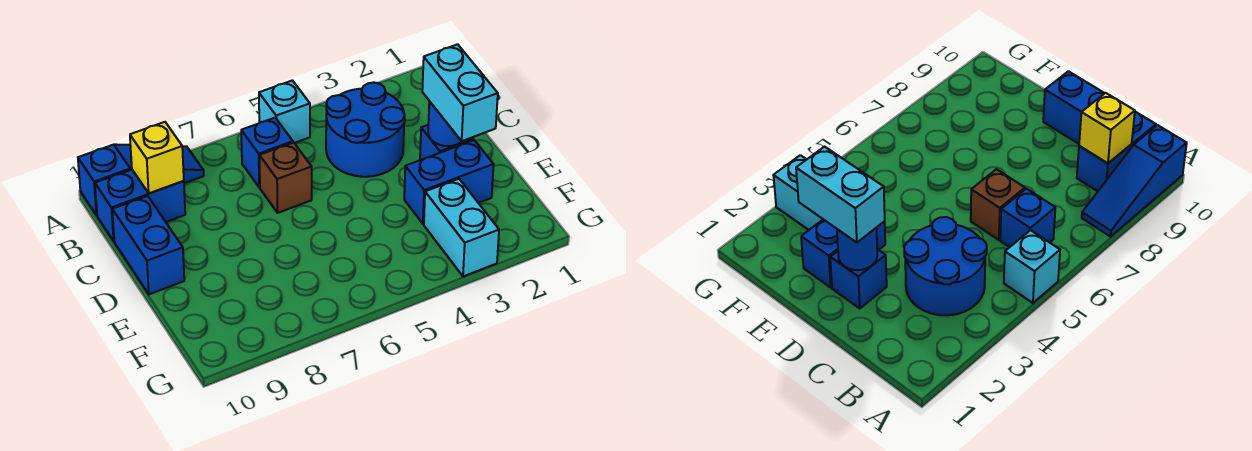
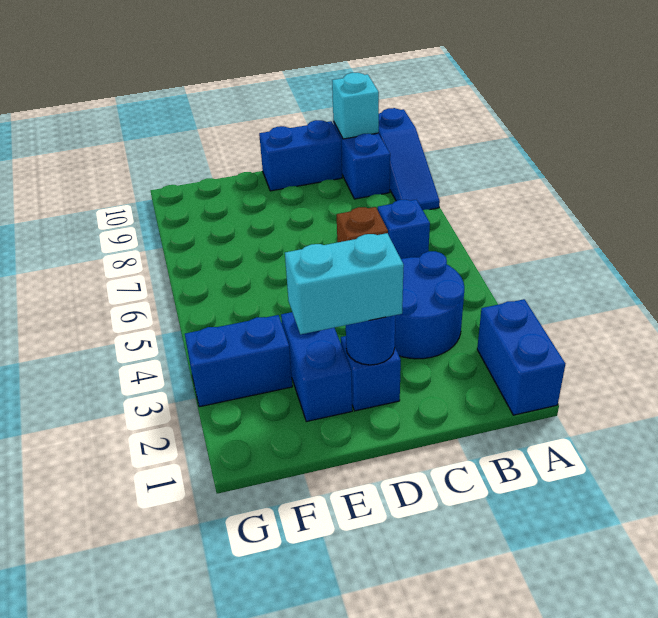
none -> blue 1x2 brick [477,299,565,415]
cyan 1x1 brick [259,80,310,143] -> cyan 1x1 brick moved to [332,73,379,139]
yellow 1x1 brick [130,122,184,193] -> none
cyan 1x2 brick [424,179,499,276] -> blue 1x2 brick [185,315,292,407]

